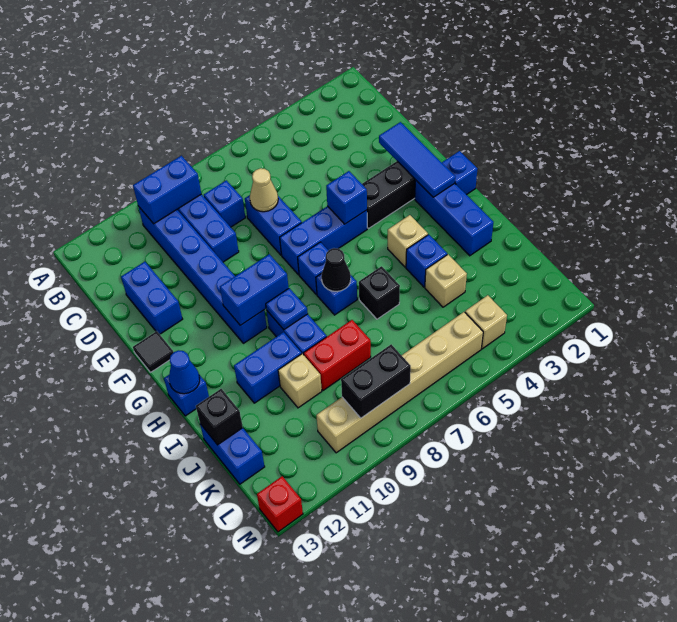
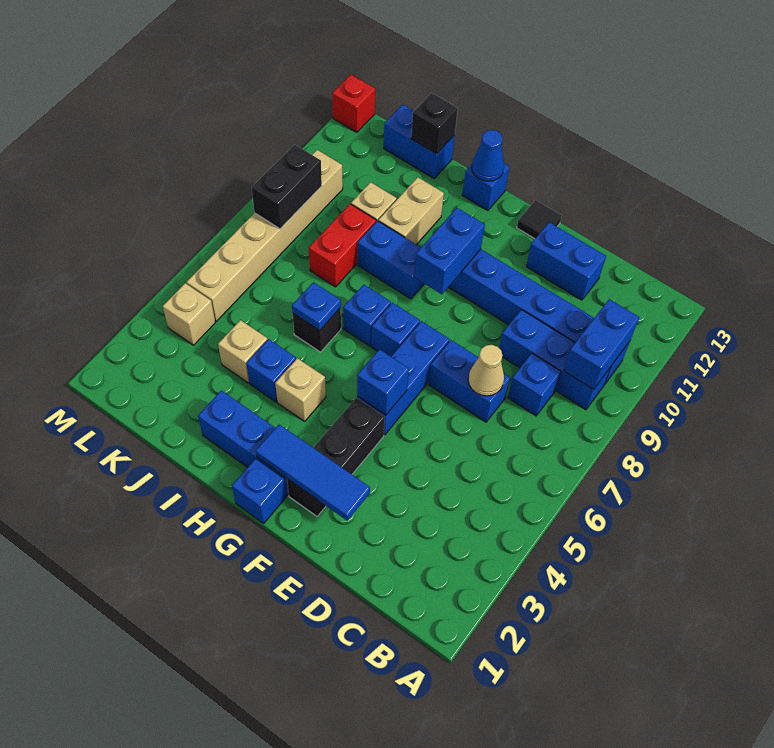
black 1x1 cone [321,248,351,291] -> none
blue 1x1 plate [266,288,308,330] -> blue 1x1 plate moved to [292,282,341,330]
blue 1x2 brick [234,332,301,403] -> tan 1x2 brick [378,177,444,245]

